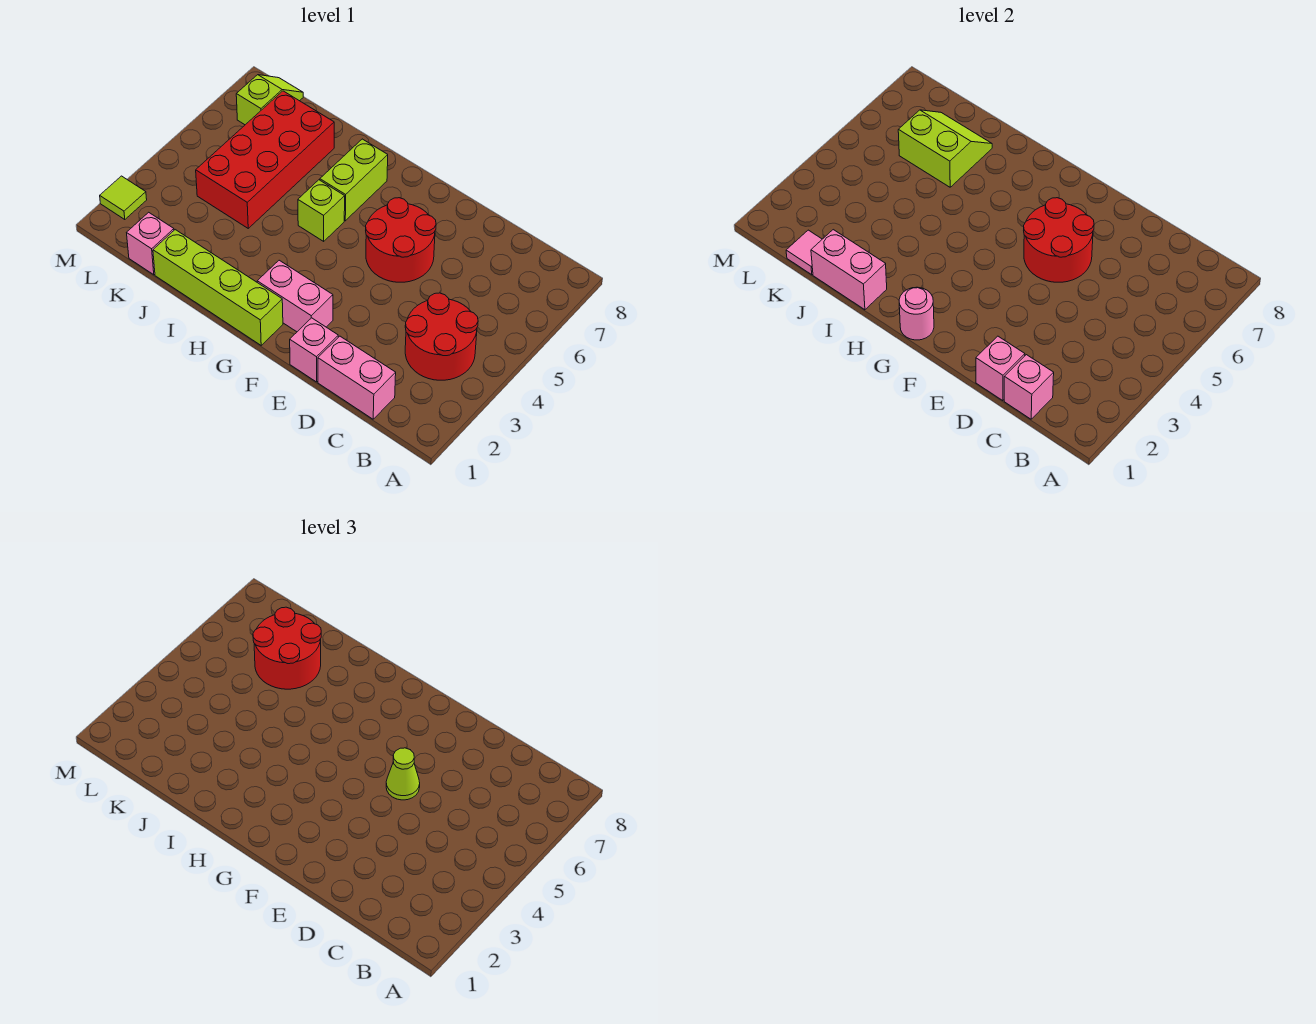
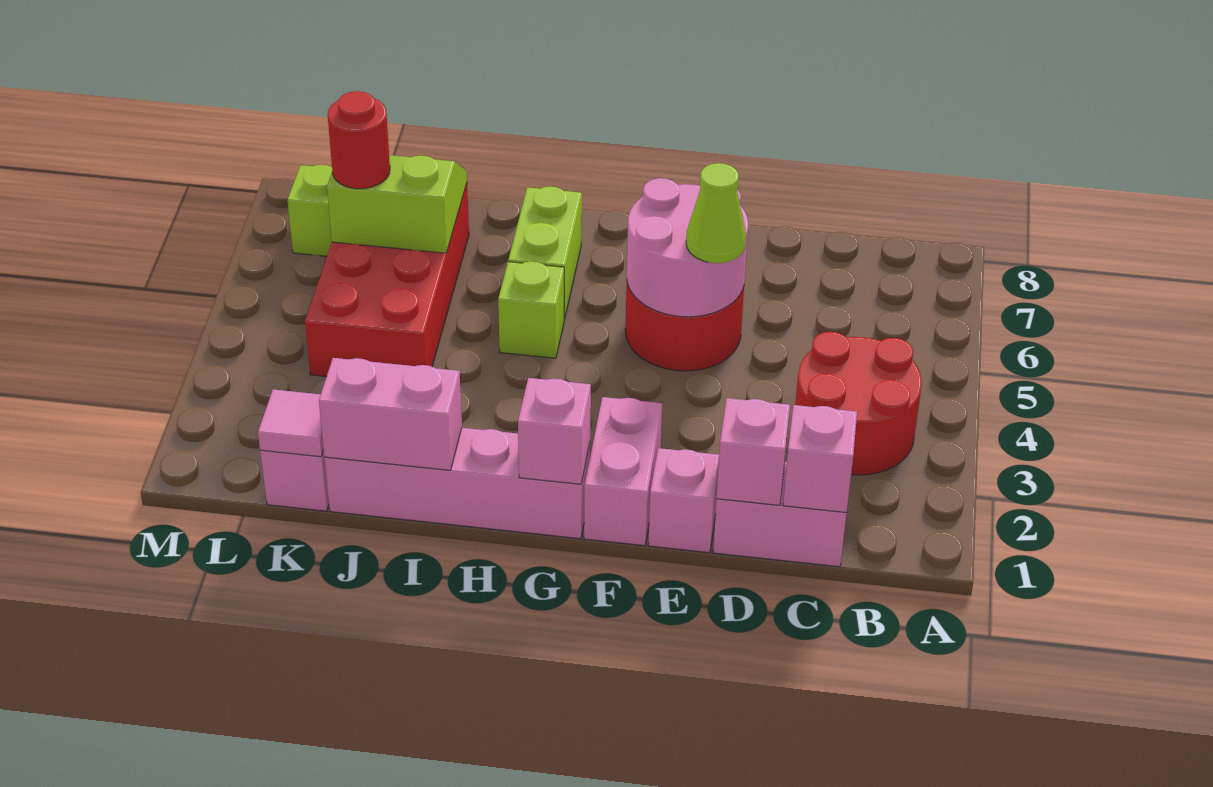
red 2x2 round brick [1024,198,1094,282] -> pink 2x2 round brick [627,178,748,317]
pink 1x2 brick [257,260,333,332] -> pink 1x2 brick turned to [584,397,662,546]
lime 1x4 brick [153,230,283,345] -> pink 1x4 brick [324,428,590,539]
pink 1x1 round brick [899,287,934,340] -> pink 1x1 brick [518,378,591,484]
red 2x2 round brick [253,607,321,689] -> red 1x1 round brick [328,91,390,189]
lime 1x1 tile [100,176,147,220] -> none

